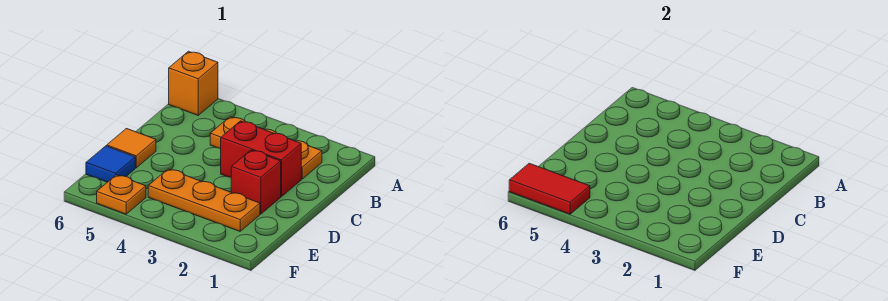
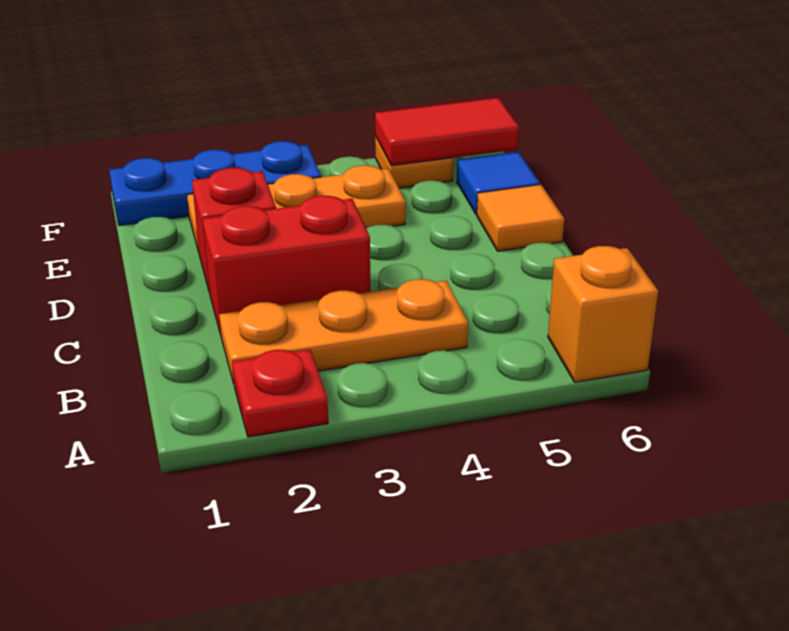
none -> red 1x1 plate [232,350,328,437]
none -> blue 1x3 plate [110,141,321,225]

